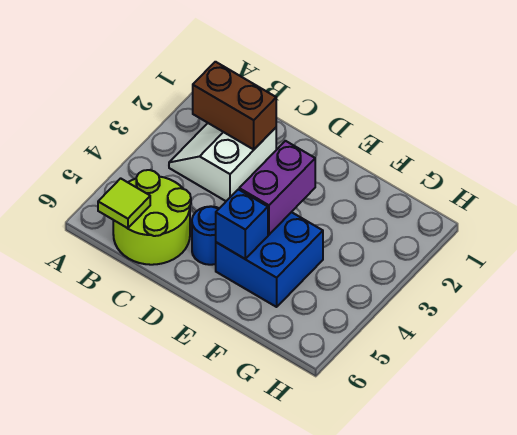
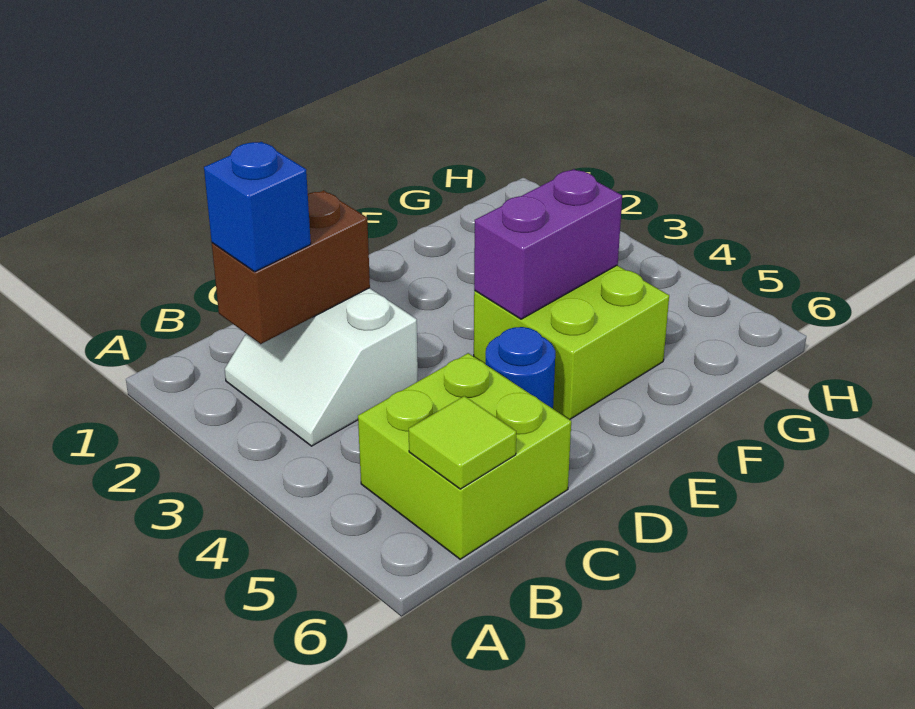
lime 2x2 round brick [113,170,191,265] -> lime 2x2 brick [358,353,571,559]
purple 1x2 brick [239,141,315,235] -> purple 1x2 brick turned to [474,169,622,319]
blue 2x2 brick [216,212,323,307] -> lime 2x2 brick [474,265,669,420]
blue 1x1 brick [216,189,268,259] -> blue 1x1 brick moved to [204,142,311,272]

